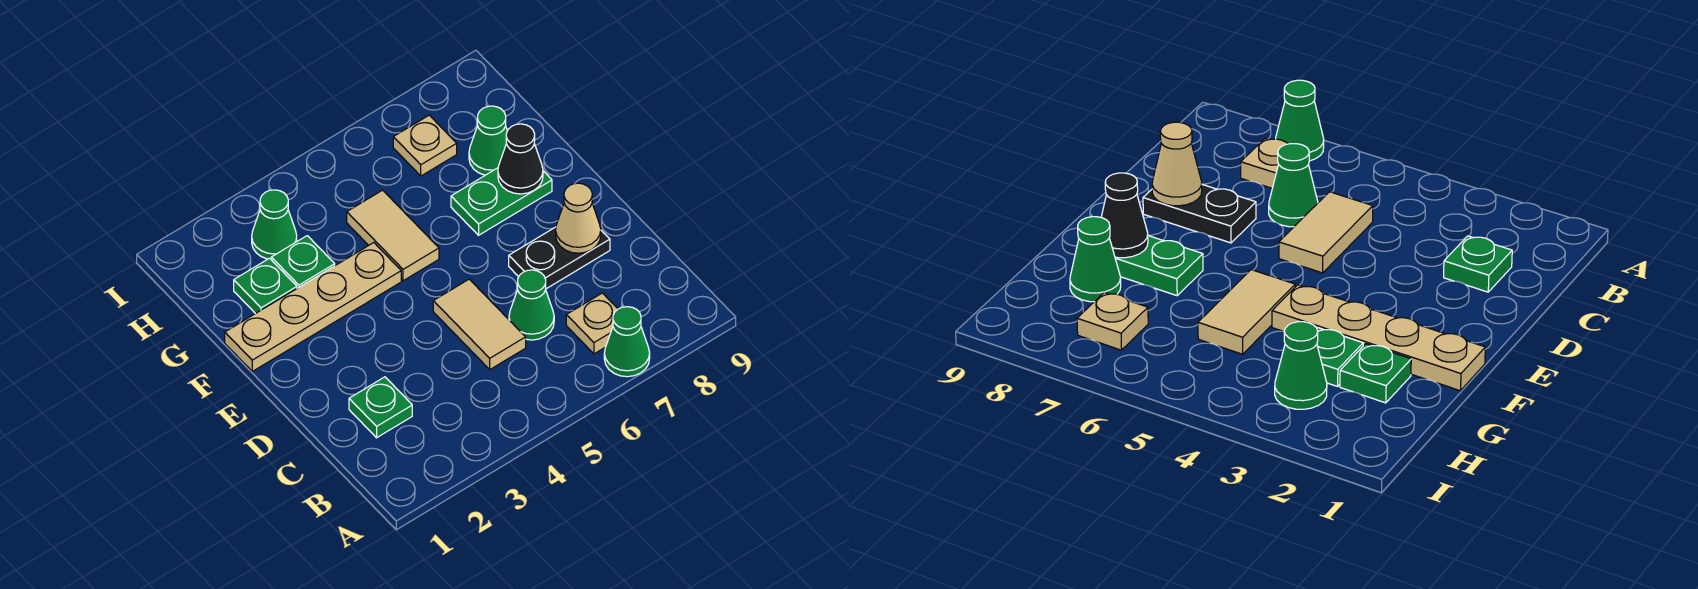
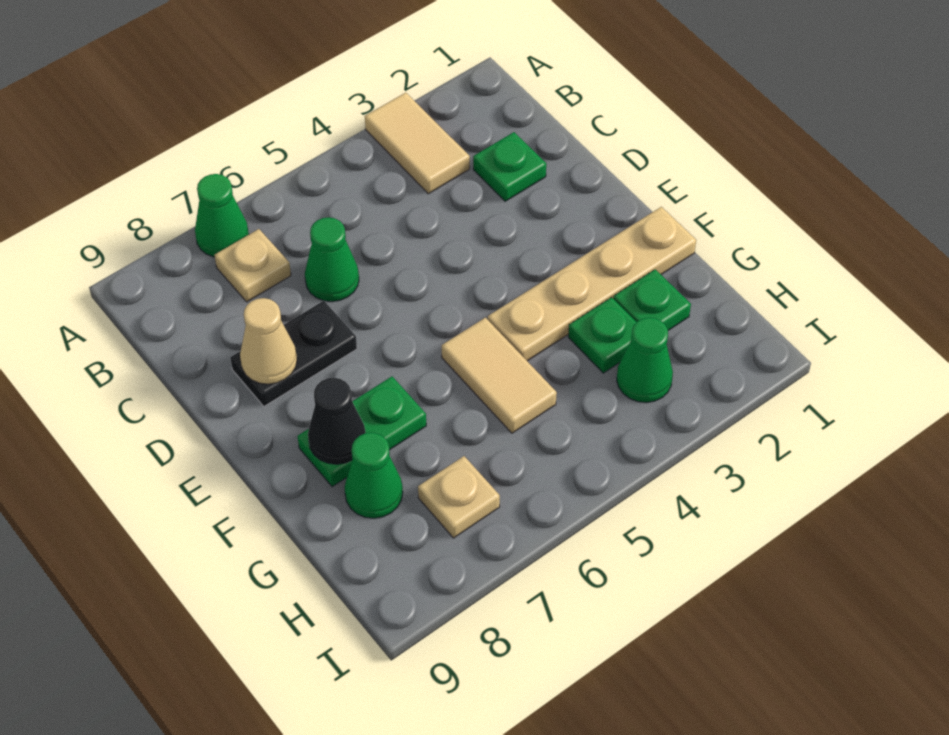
tan 1x2 tile [433,279,526,369] -> tan 1x2 tile moved to [365,93,470,194]

